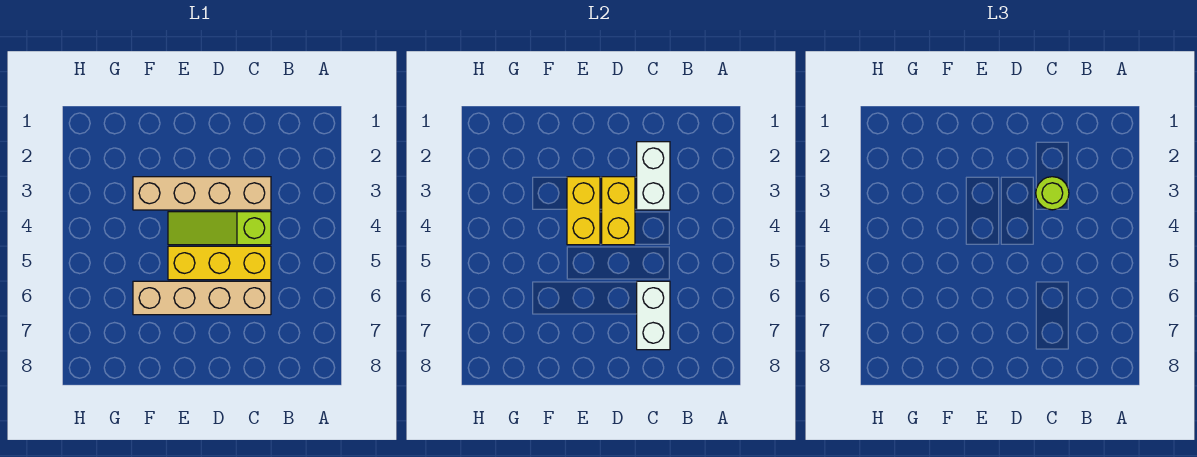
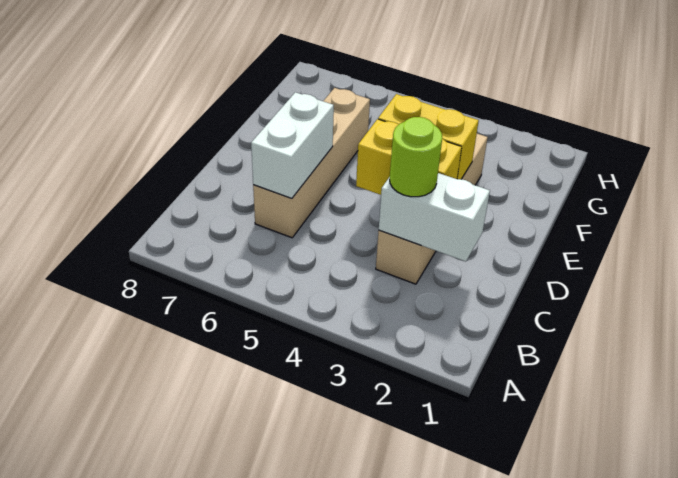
lime 1x3 slope [168,212,271,245] -> none
yellow 1x3 brick [168,246,271,280] -> none
white 1x2 brick [637,281,670,350] -> white 1x2 brick turned to [251,92,334,198]

